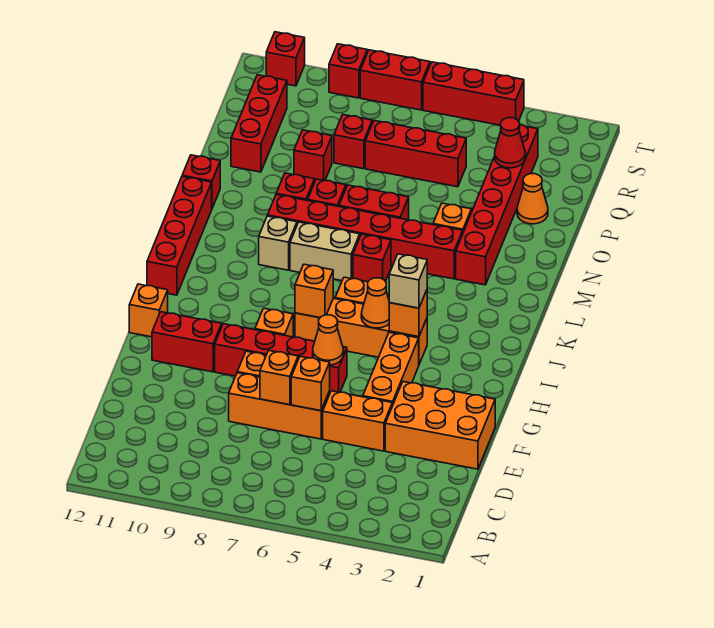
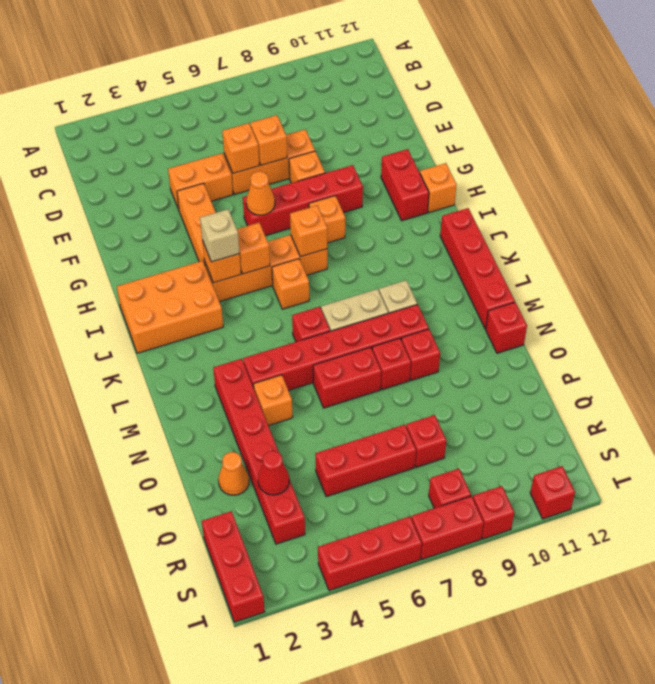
orange 2x3 brick [385,382,495,469] -> orange 2x3 brick moved to [117,261,223,353]
red 1x2 brick [152,312,222,372] -> red 1x2 brick turned to [381,149,429,221]
orange 1x1 cone [361,278,389,328] -> orange 1x1 brick [237,223,270,274]
red 1x1 brick [294,130,332,181] -> red 1x1 brick moved to [429,469,471,508]
red 1x3 brick [231,75,287,172] -> red 1x3 brick moved to [202,511,265,622]

